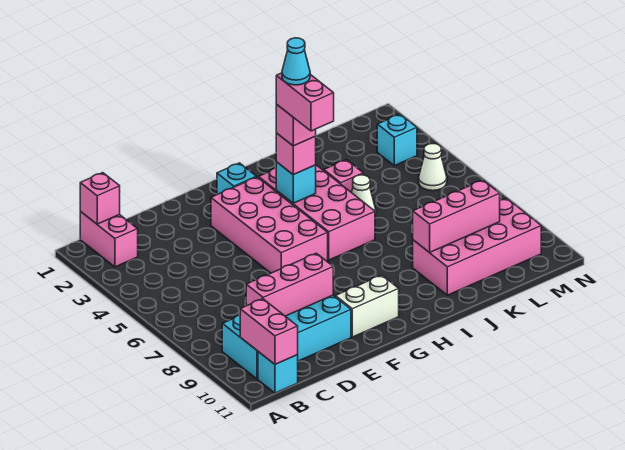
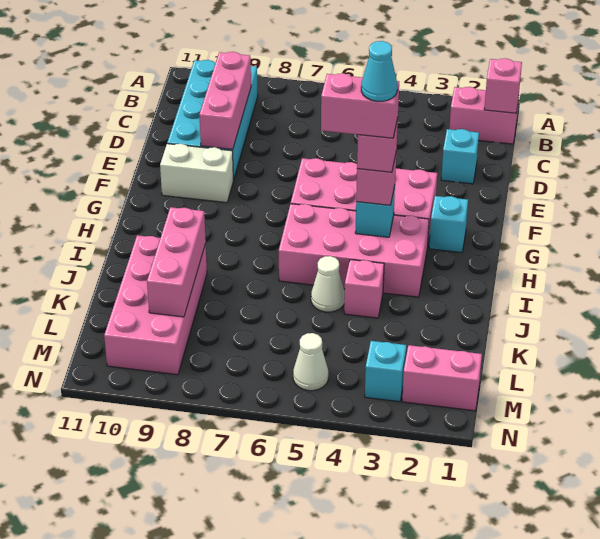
pink 1x2 brick [240,299,298,364] -> pink 1x2 brick moved to [402,345,482,411]
cyan 1x1 brick [258,352,298,393] -> cyan 1x1 brick moved to [441,129,479,184]
white 1x2 brick [335,275,399,337] -> white 1x2 brick turned to [160,144,233,203]

